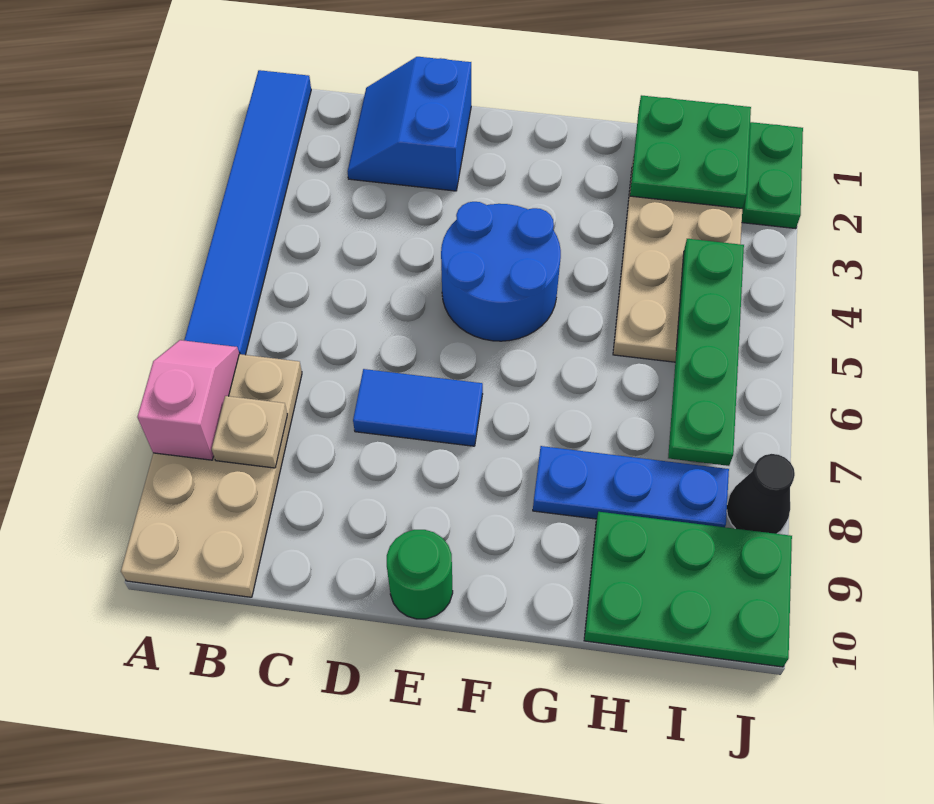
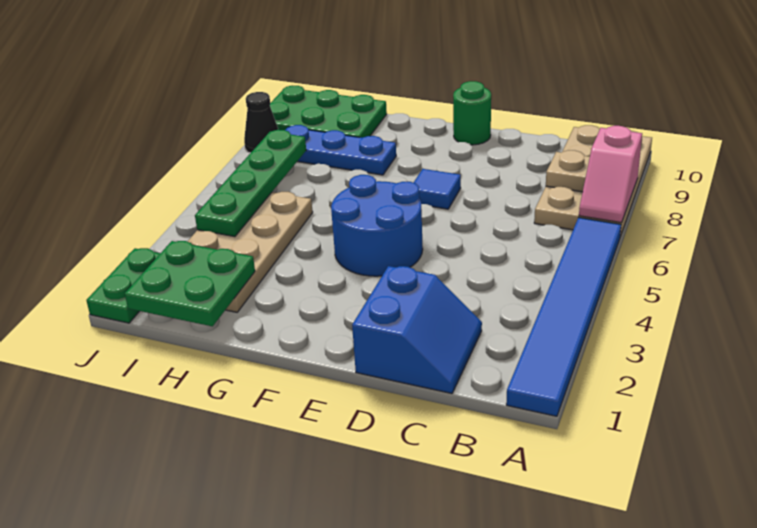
blue 1x2 tile [353,369,483,446] -> blue 1x1 tile [414,169,461,209]

